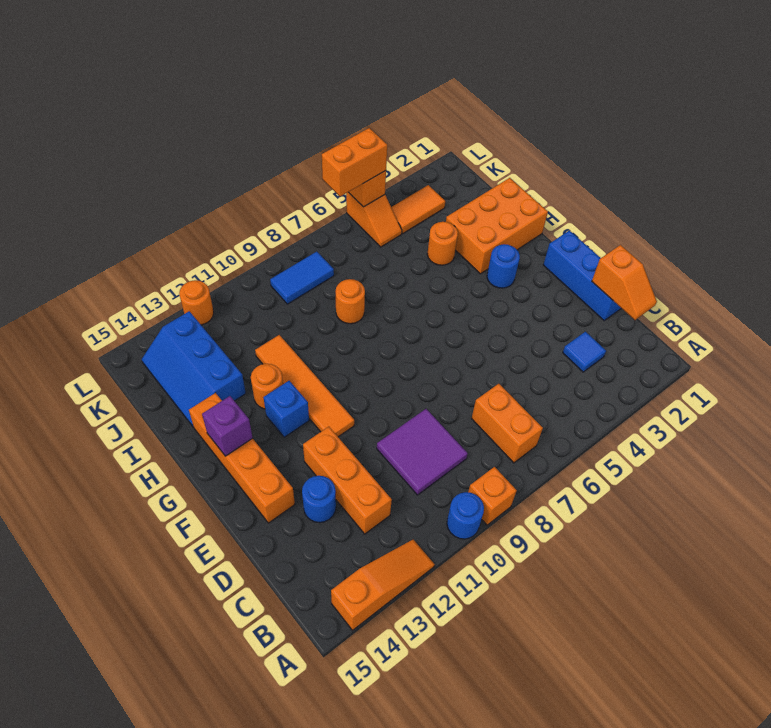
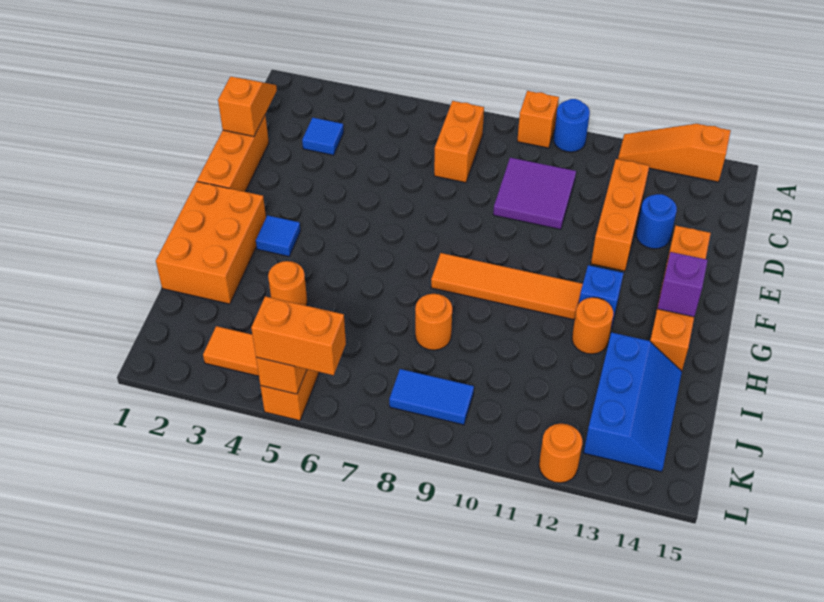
blue 1x3 brick [543,230,621,321] -> orange 1x3 brick [197,115,269,192]
orange 1x4 tile [255,335,354,437] -> orange 1x4 tile turned to [431,253,583,320]
blue 1x1 round brick [487,244,520,288] -> blue 1x1 tile [256,215,301,256]
orange 2x3 brick [446,178,548,274] -> orange 2x3 brick turned to [156,182,266,304]

